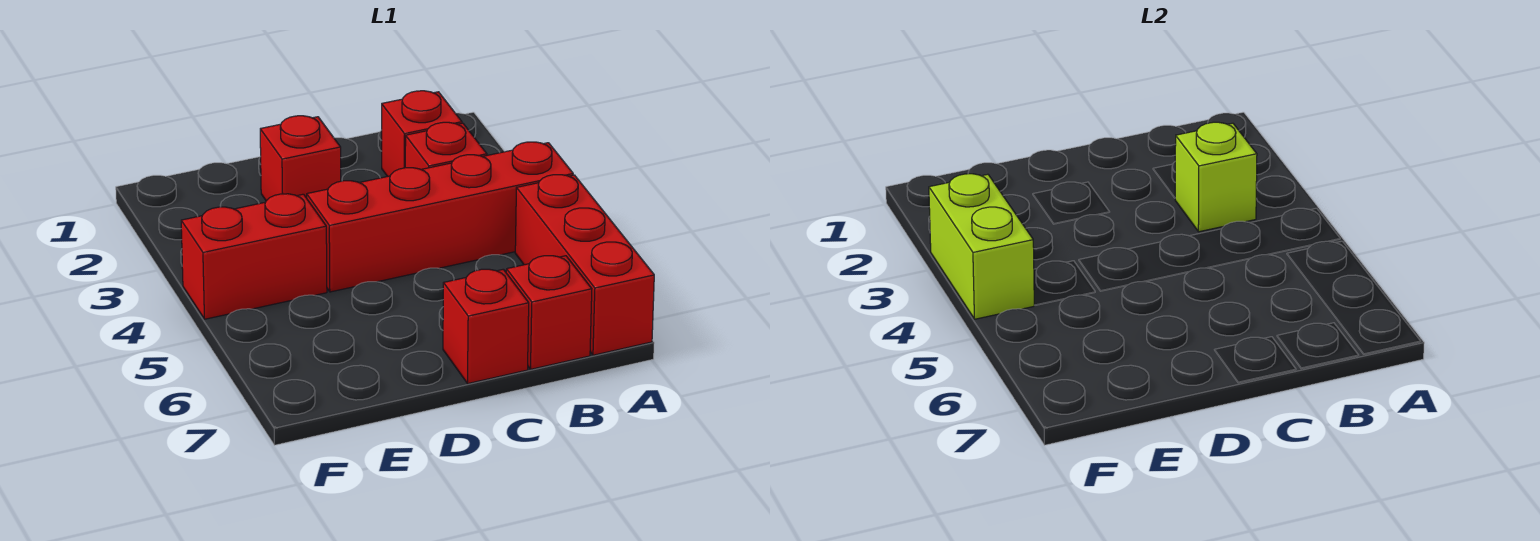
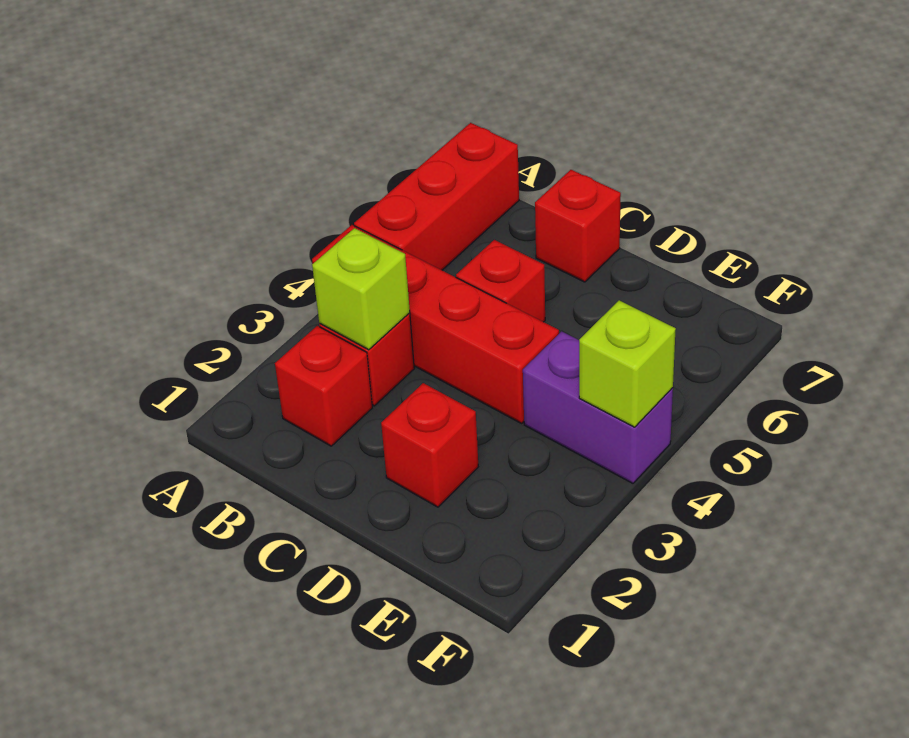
red 1x1 brick [506,256,592,369] -> red 1x1 brick moved to [456,240,545,322]
red 1x2 brick [181,194,327,319] -> purple 1x2 brick [523,331,673,483]
lime 1x2 brick [929,174,1034,319] -> lime 1x1 brick [579,300,676,427]

